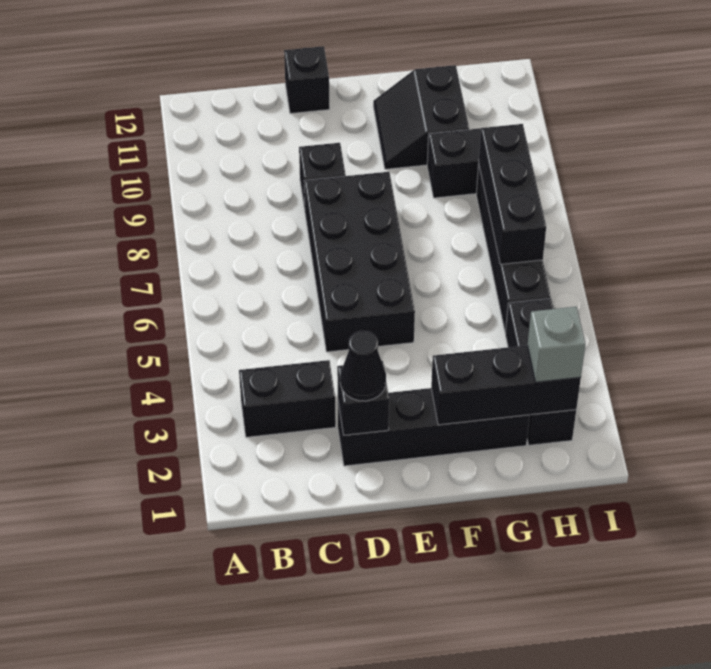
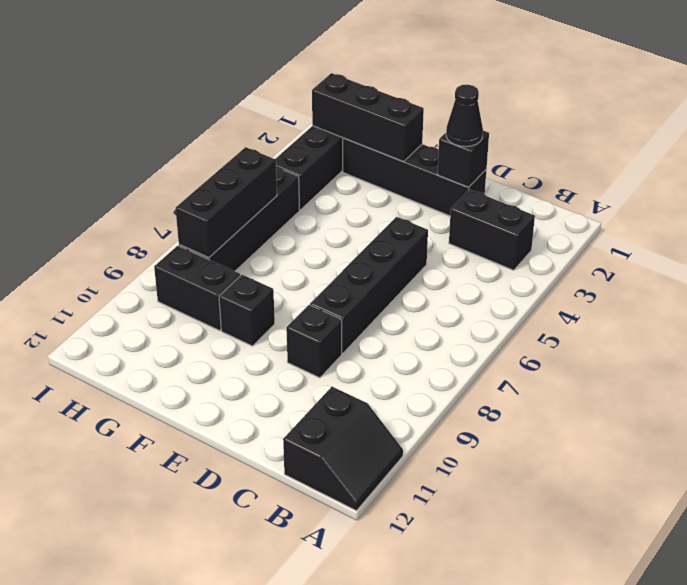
black 2x4 brick [304,172,415,352] -> black 1x4 brick [310,217,428,353]
black 1x1 brick [284,46,330,114] -> black 1x1 brick moved to [219,275,275,346]
black 2x2 slope [373,65,469,169] -> black 2x2 slope moved to [283,387,403,511]
grey 1x1 brick [528,307,585,382] -> none

